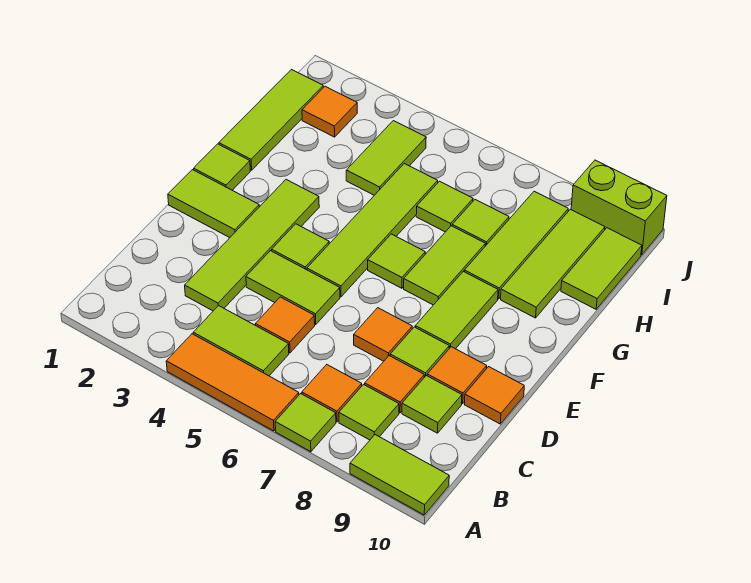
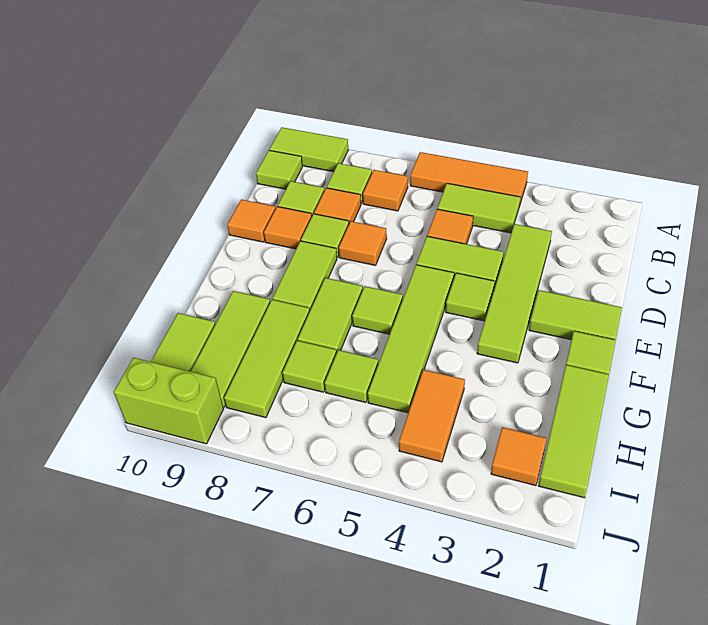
lime 1x1 tile [275,394,336,452] -> lime 1x1 tile moved to [256,150,302,189]
lime 1x2 tile [346,121,426,195] -> orange 1x2 tile [399,370,465,462]

